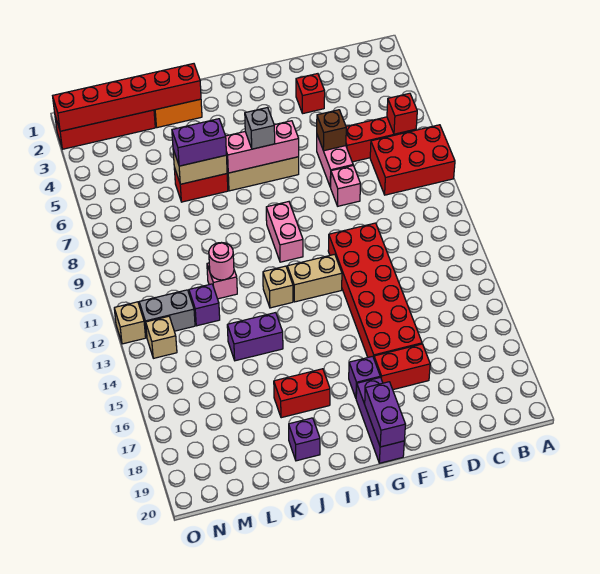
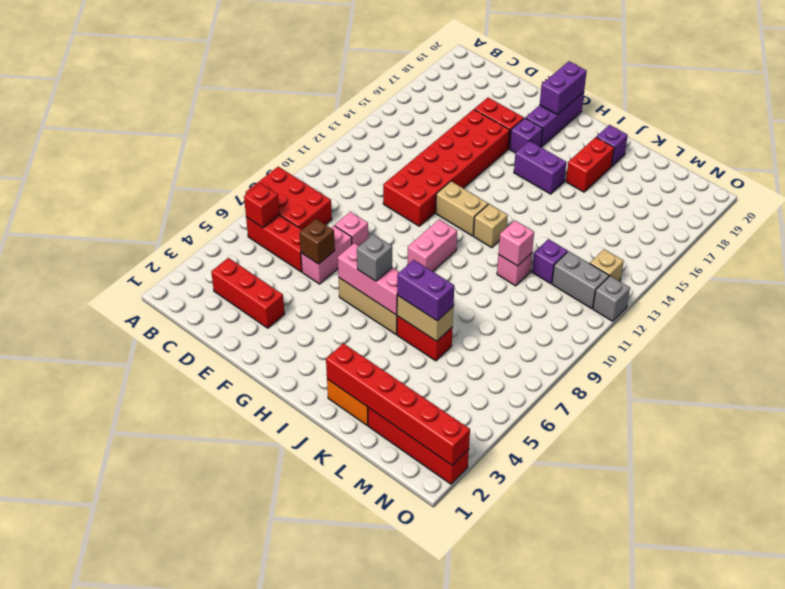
red 1x1 brick [296,74,325,113] -> red 1x3 brick [211,258,285,328]
red 1x2 brick [274,369,330,418] -> red 1x2 brick turned to [566,137,614,192]
purple 1x2 brick [227,313,283,361] -> purple 1x2 brick moved to [514,141,567,194]
pink 1x1 round brick [209,243,234,280] -> pink 1x1 brick [498,221,534,266]
tan 1x1 brick [114,302,146,344] -> grey 1x1 brick [593,276,630,321]

